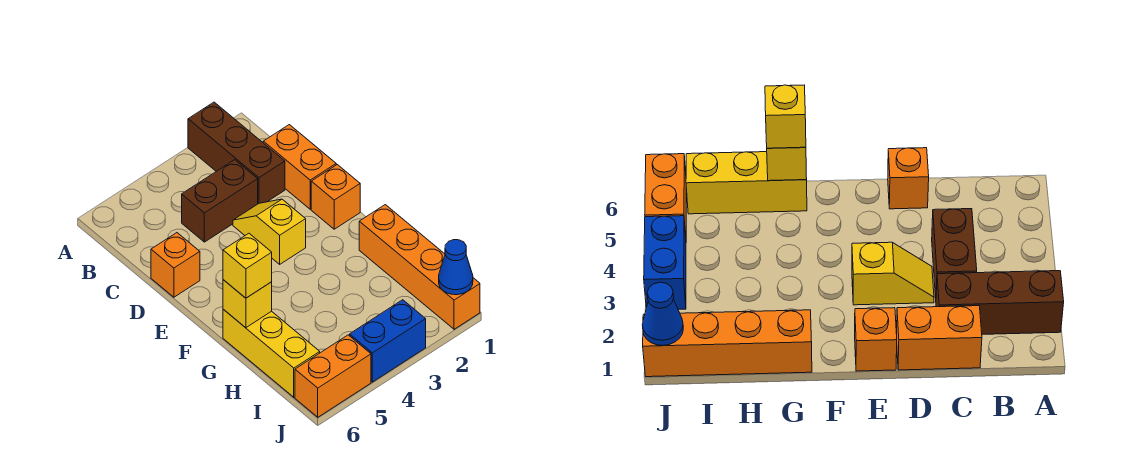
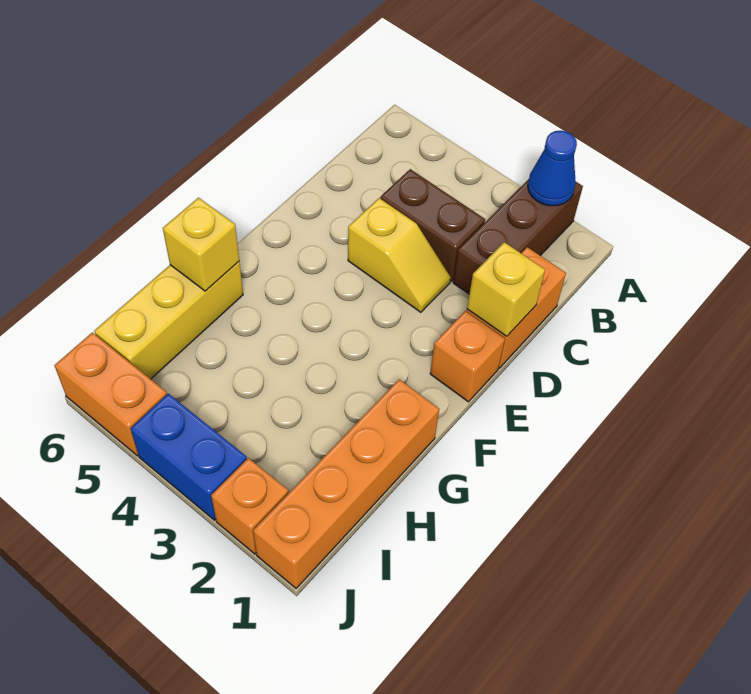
yellow 1x2 slope [233,199,306,264] -> yellow 1x2 slope turned to [348,198,451,312]
orange 1x1 brick [151,233,200,297] -> orange 1x1 brick moved to [211,458,288,554]
yellow 1x1 brick [223,233,272,298] -> yellow 1x1 brick moved to [467,242,545,336]
blue 1x1 cone [439,240,473,295] -> blue 1x1 cone moved to [528,131,577,206]

